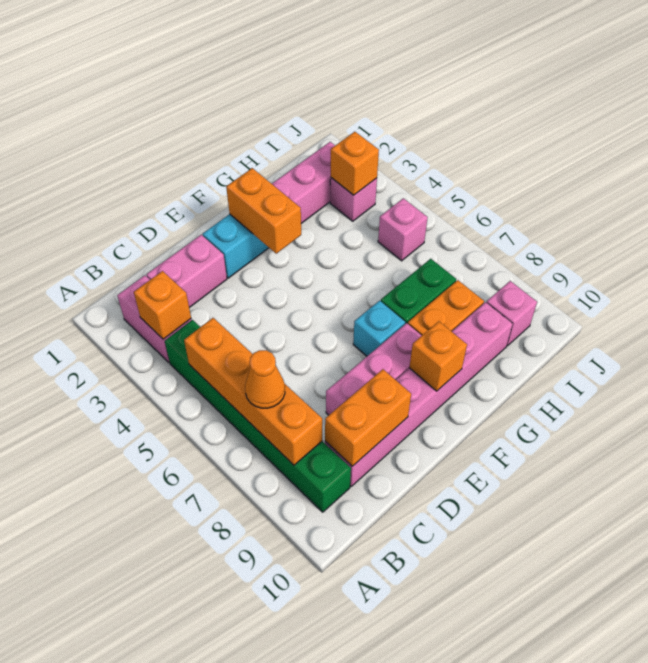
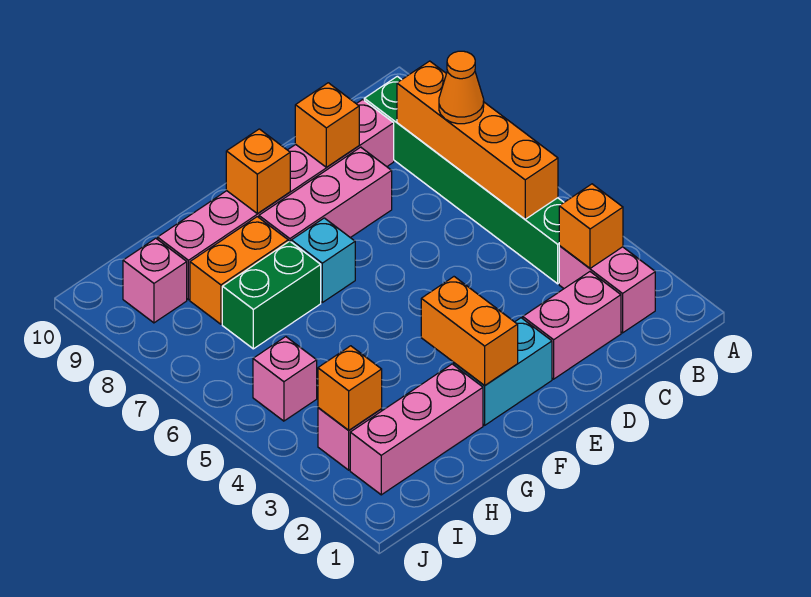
orange 1x2 brick [325,369,411,466] -> orange 1x1 brick [295,83,359,167]

